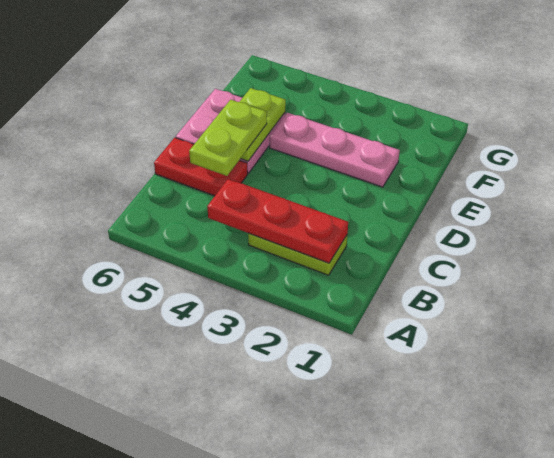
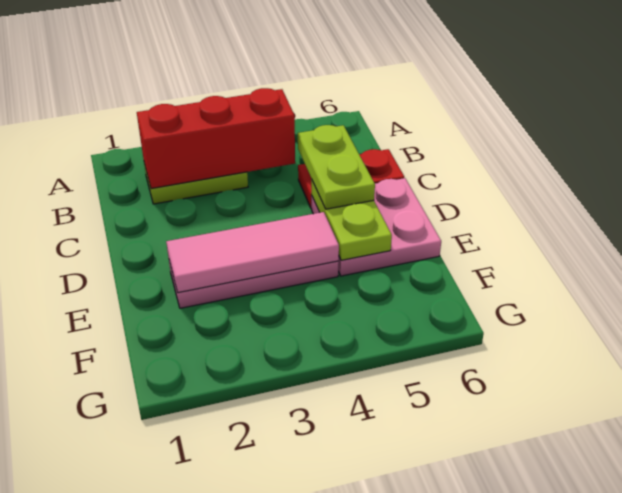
red 1x3 plate [207,179,348,263] -> red 1x3 brick [137,88,295,189]
none -> pink 1x3 tile [166,212,339,293]

